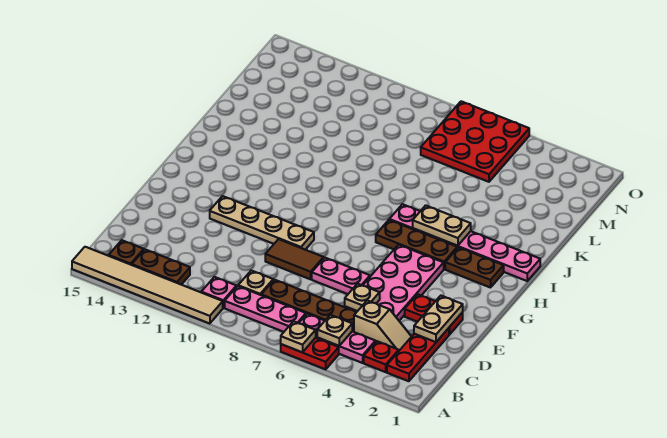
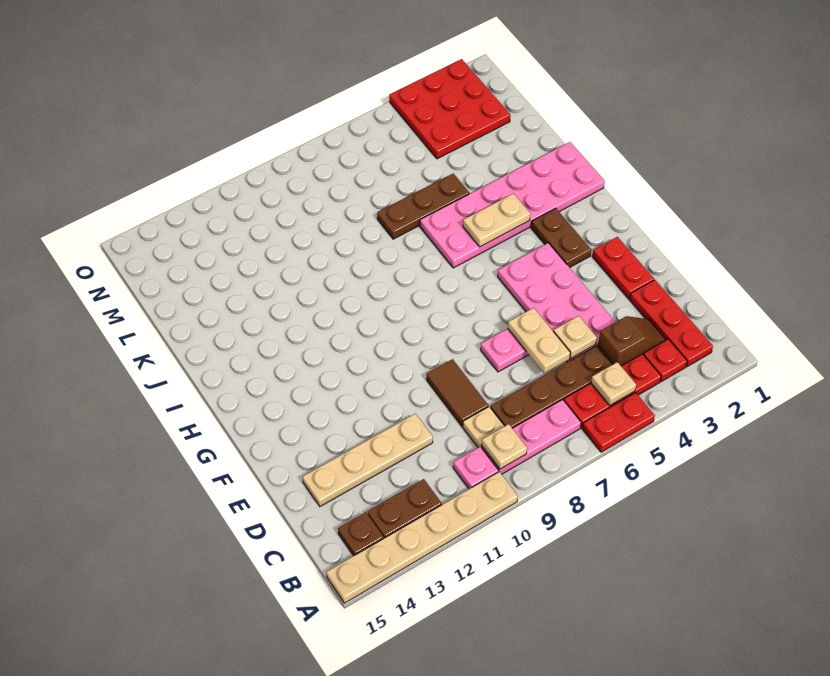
tan 1x1 plate [281,321,316,352] -> tan 1x1 plate moved to [482,424,527,469]
tan 1x6 tile [72,247,223,324] -> tan 1x6 plate [326,472,518,603]
pink 1x3 plate [299,314,376,363] -> red 1x3 plate [564,354,661,428]
tan 1x2 slope [354,300,412,351] -> brown 1x2 slope [598,316,666,366]
tan 1x2 plate [414,296,463,342] -> tan 1x2 plate moved to [508,308,570,373]
red 1x2 plate [405,294,463,334] -> red 1x2 plate turned to [592,237,654,299]
brown 1x2 tile [265,239,324,279] -> brown 1x2 tile turned to [427,359,488,426]
tan 1x4 plate [210,196,314,250] -> tan 1x4 plate moved to [303,414,433,506]
brown 1x2 plate [445,247,504,288] -> brown 1x2 plate turned to [531,208,591,268]
brown 1x3 plate [376,220,457,269] -> brown 1x3 plate moved to [377,174,469,239]
pink 1x6 plate [389,204,540,281] -> pink 2x6 plate [420,142,605,268]
red 3x3 plate [421,101,529,182] -> red 3x3 plate moved to [389,59,510,159]

